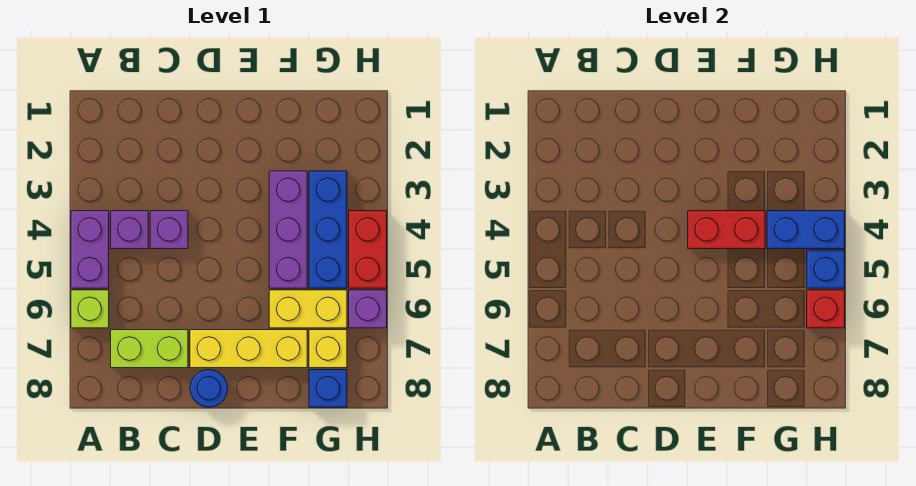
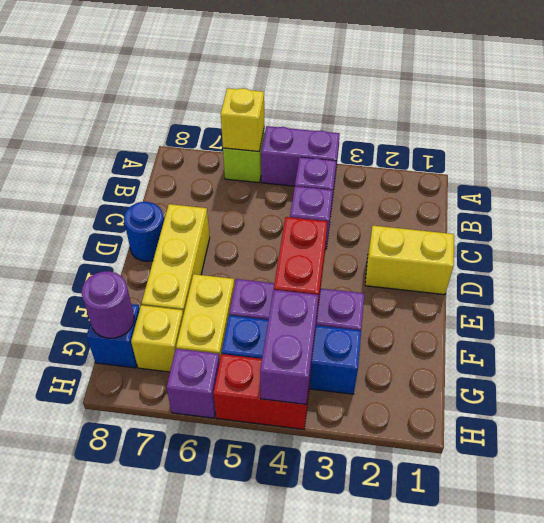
none -> yellow 1x1 brick [221,88,264,151]
lime 1x2 brick [111,330,188,368] -> none
none -> yellow 1x2 brick [365,226,454,295]
blue 1x2 brick [767,211,845,249] -> purple 1x2 brick [260,290,318,404]
none -> purple 1x1 round brick [81,271,134,338]
blue 1x1 brick [807,250,845,288] -> none
red 1x1 brick [807,290,845,328] -> none

